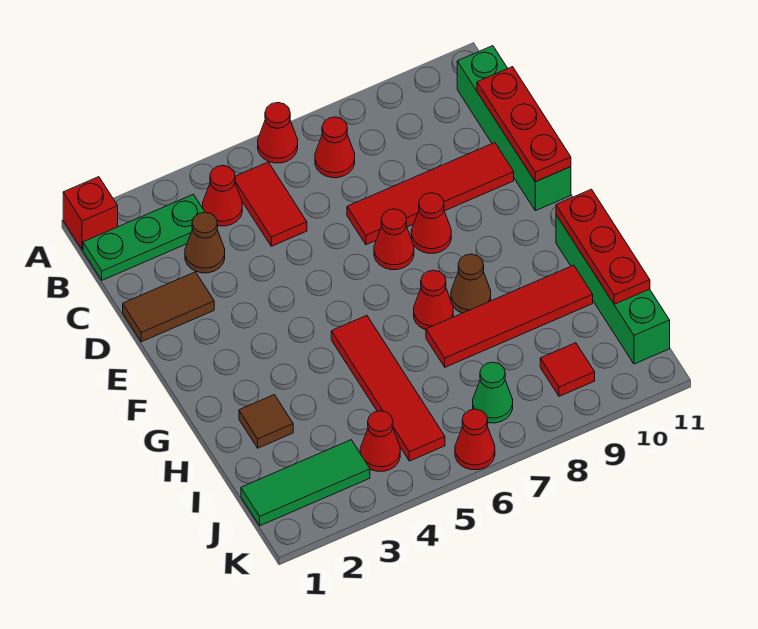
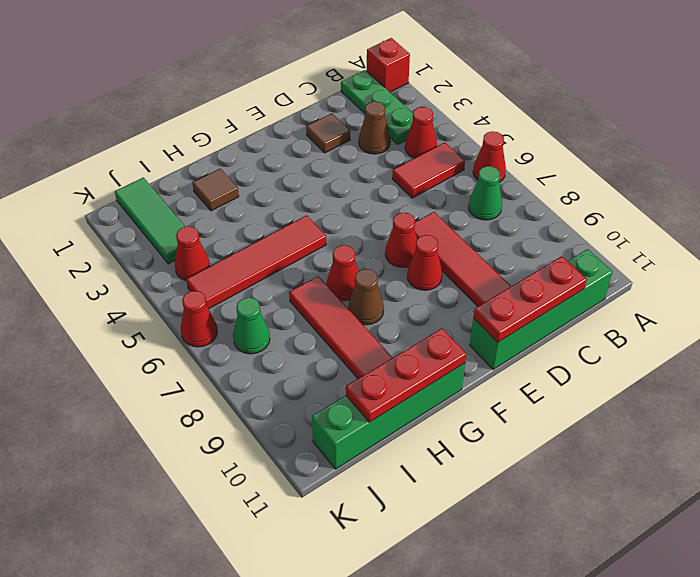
red 1x1 cone [315,117,355,178] -> green 1x1 cone [468,166,502,220]
brown 1x2 tile [123,272,214,342] -> brown 1x1 tile [306,113,350,153]
red 1x1 tile [540,343,595,396] -> none

